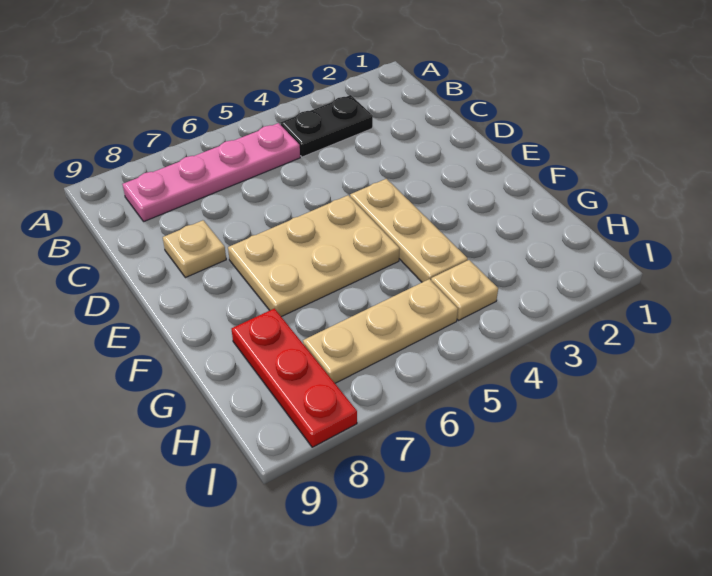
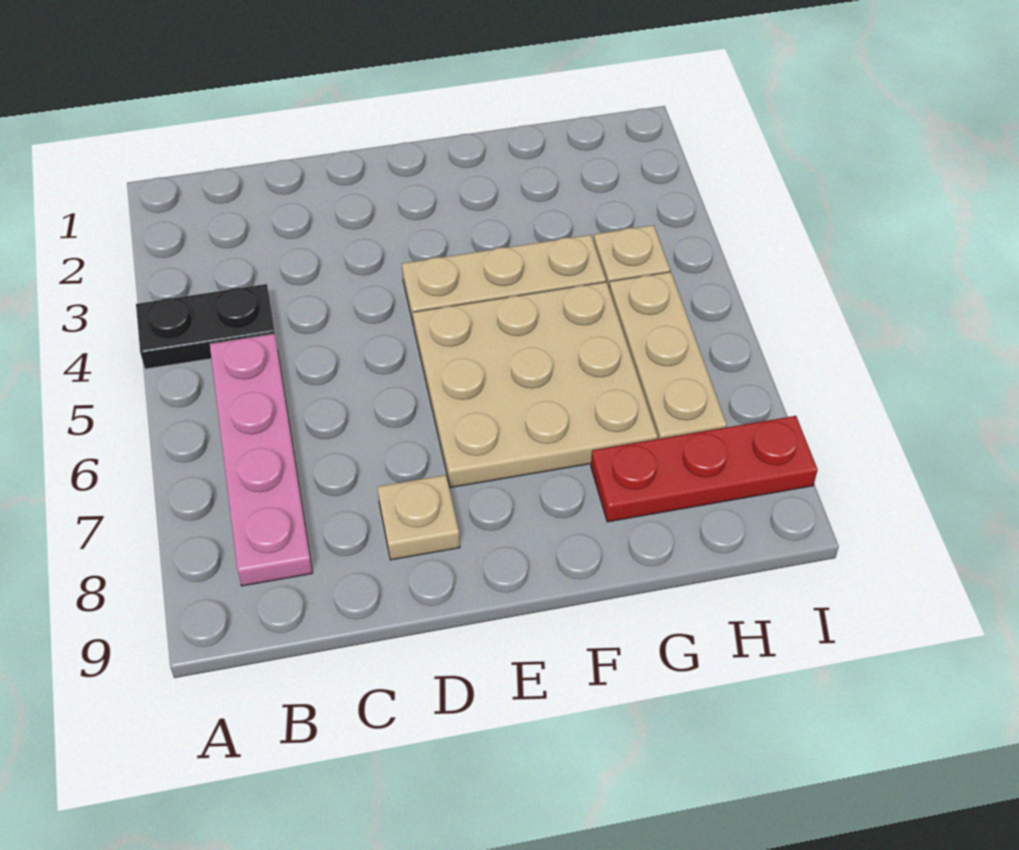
black 1x2 plate [280,95,373,157] -> black 1x2 plate turned to [136,284,277,369]
tan 2x3 plate [228,195,400,317] -> tan 3x3 plate [413,282,658,488]

